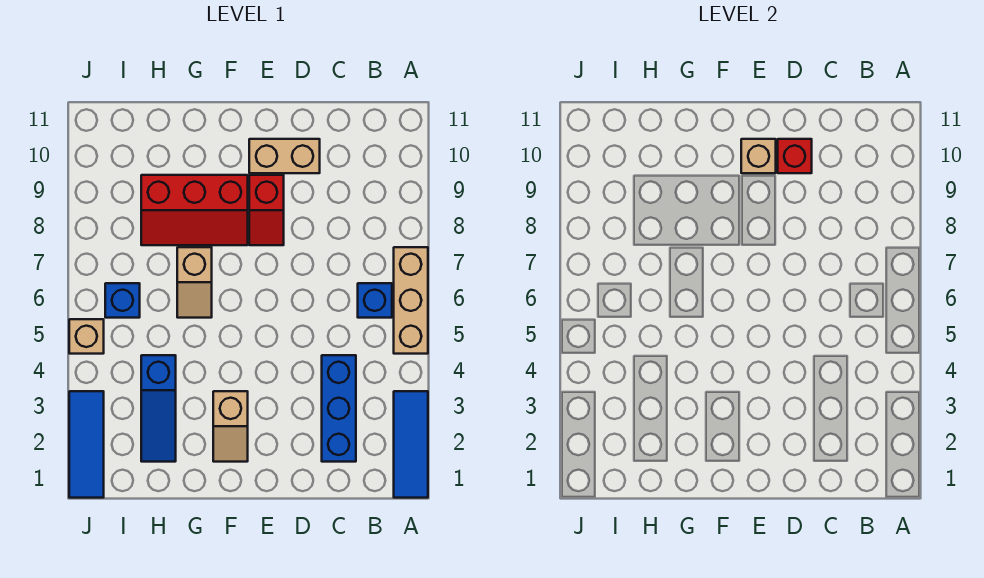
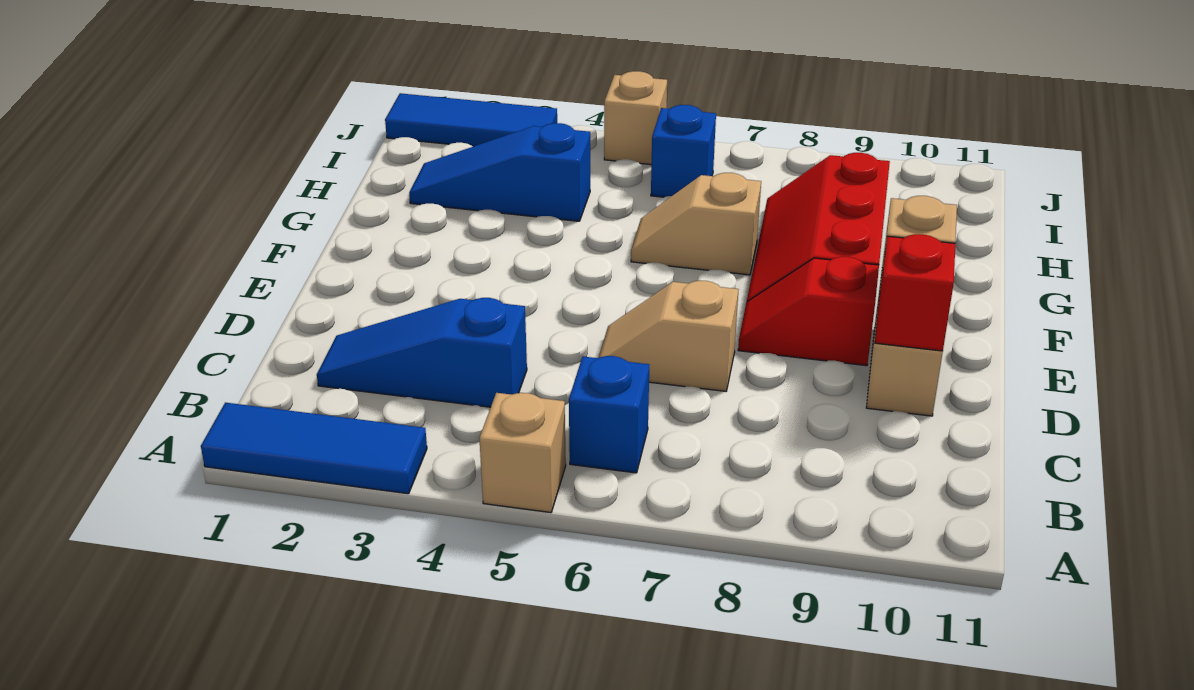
tan 1x3 brick [394,247,428,354] -> tan 1x1 brick [479,393,566,513]
blue 1x3 brick [322,355,356,462] -> blue 1x3 slope [317,298,527,407]
tan 1x2 slope [213,391,248,462] -> tan 1x2 slope moved to [599,281,739,391]

